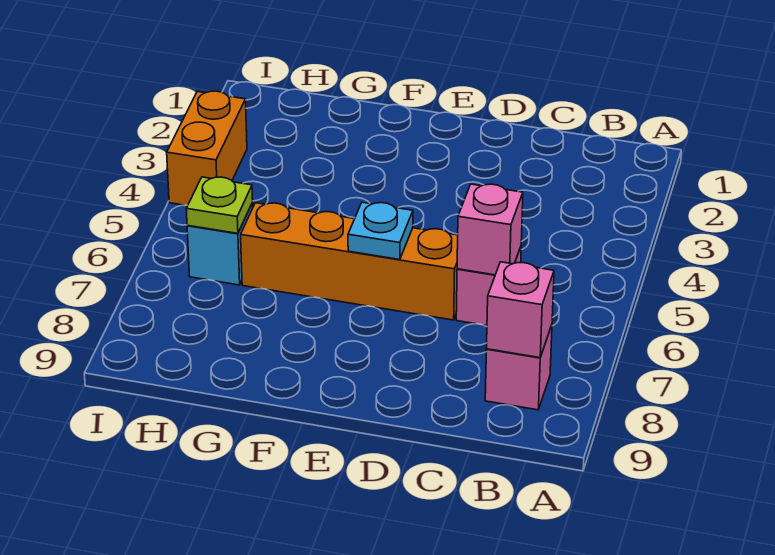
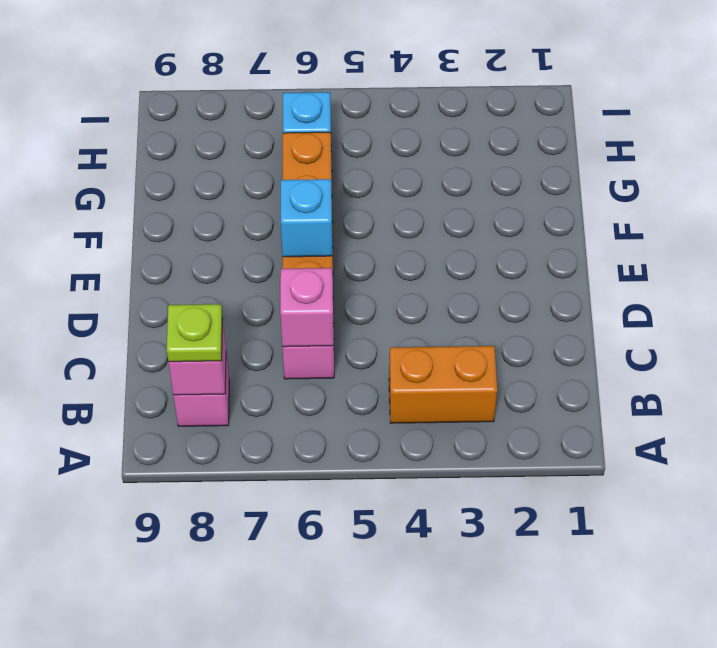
cyan 1x1 plate [348,202,413,260] -> cyan 1x1 brick [281,179,332,257]
lime 1x1 plate [186,177,253,233] -> lime 1x1 plate moved to [167,304,222,362]
orange 1x2 brick [167,91,247,205] -> orange 1x2 brick moved to [389,346,497,423]

